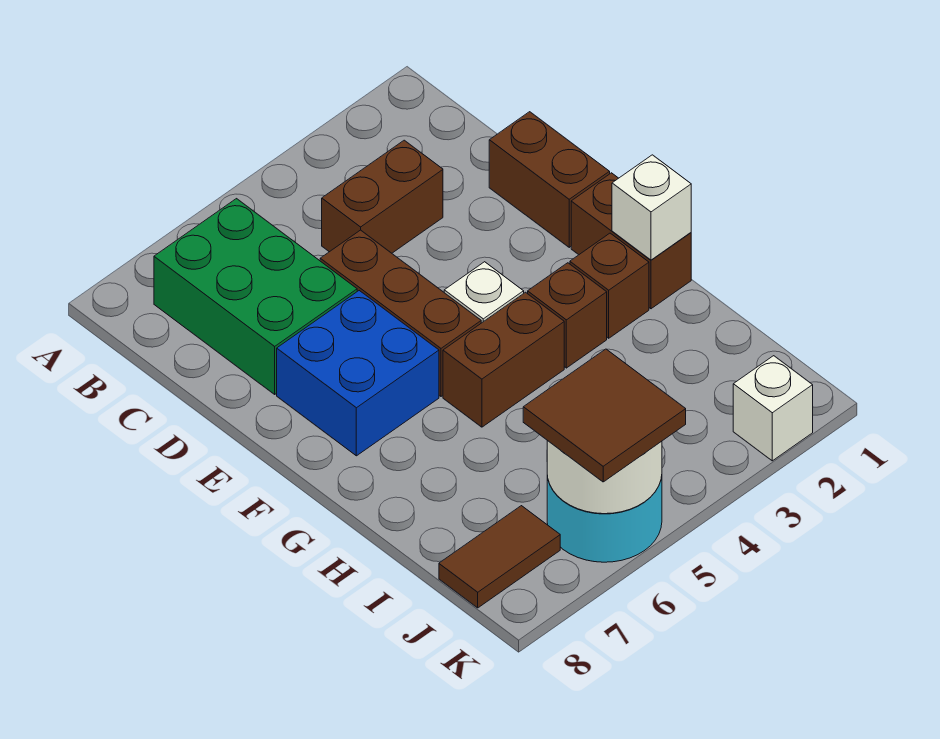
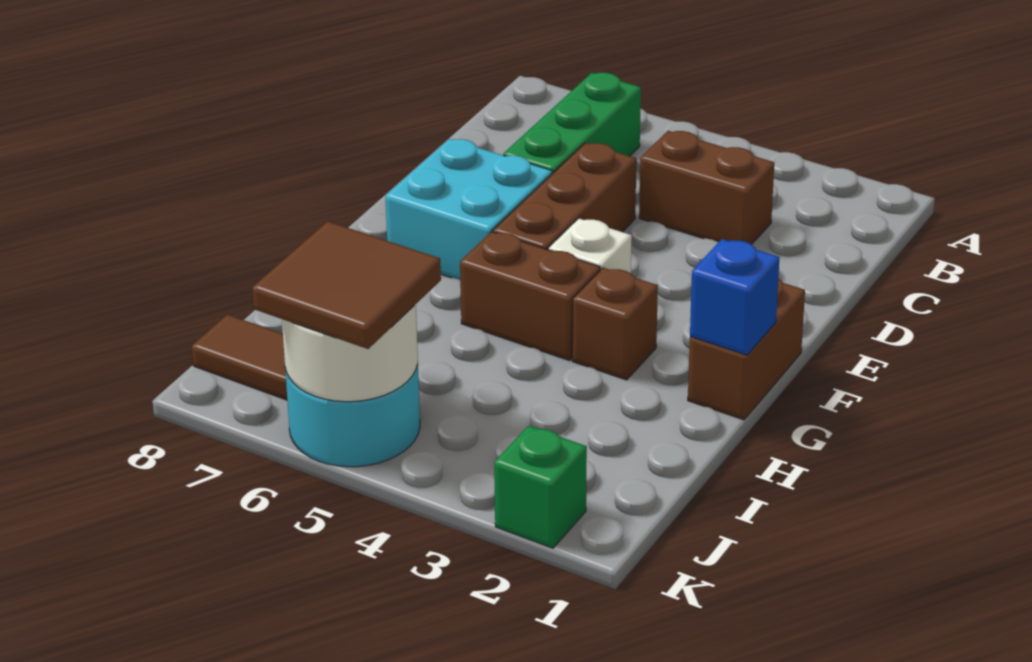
green 2x3 brick [154,199,357,394] -> green 1x3 brick [503,73,641,174]
brown 1x2 brick [489,112,610,247] -> none
blue 2x2 brick [277,291,439,456] -> cyan 2x2 brick [385,139,552,280]
white 1x1 brick [612,155,691,260] -> blue 1x1 brick [690,239,780,355]
brown 1x1 brick [570,233,649,338] -> none
white 1x1 brick [733,356,813,461] -> green 1x1 brick [494,426,587,548]

